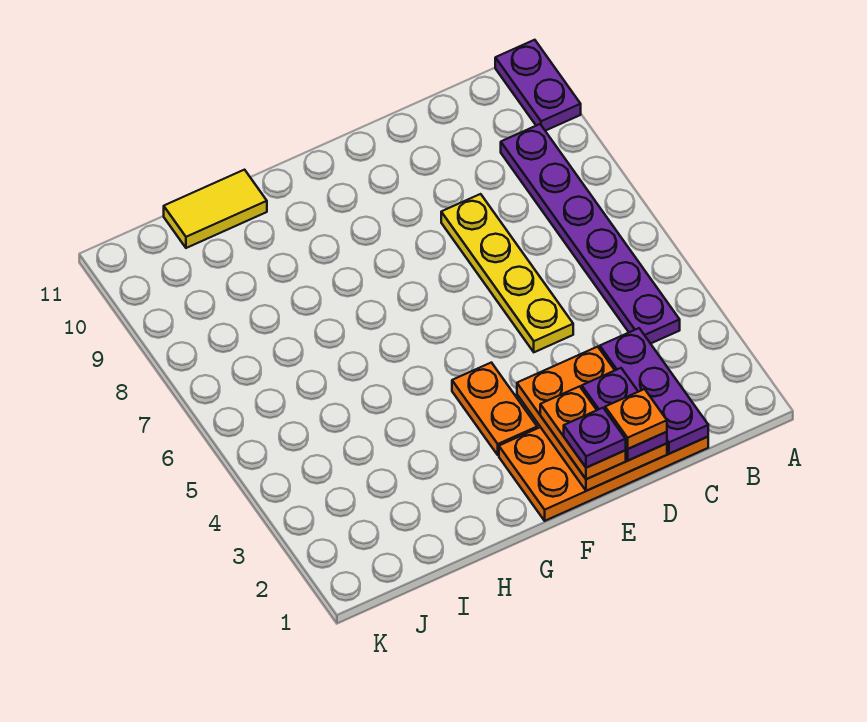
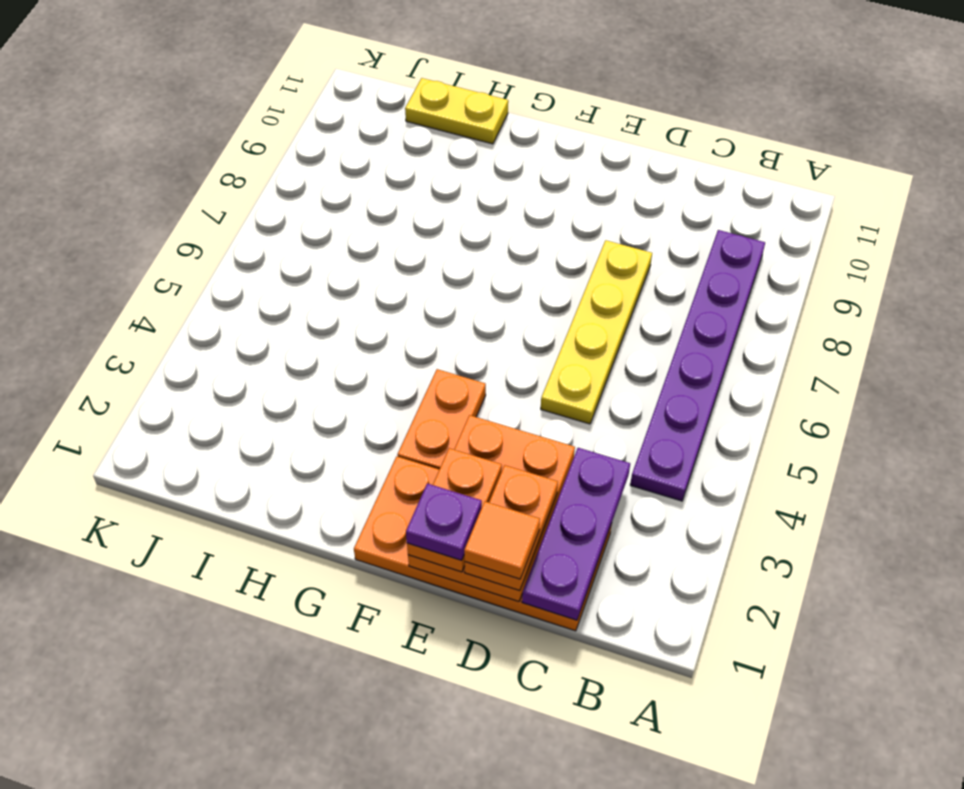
purple 1x2 plate [495,40,581,131] -> none
purple 1x2 plate [582,368,667,460] -> orange 1x2 plate [465,465,558,591]
orange 1x1 plate [605,389,667,449] -> orange 1x1 tile [464,502,540,579]
yellow 1x2 tile [164,170,267,248] -> yellow 1x2 plate [405,78,508,144]

